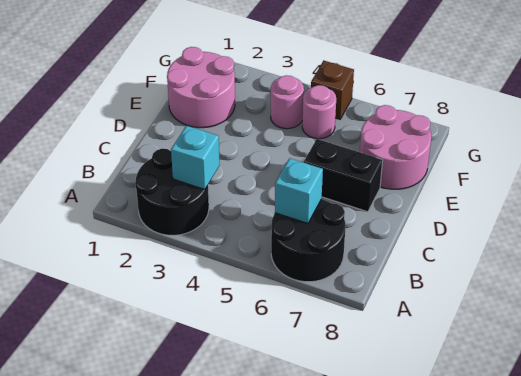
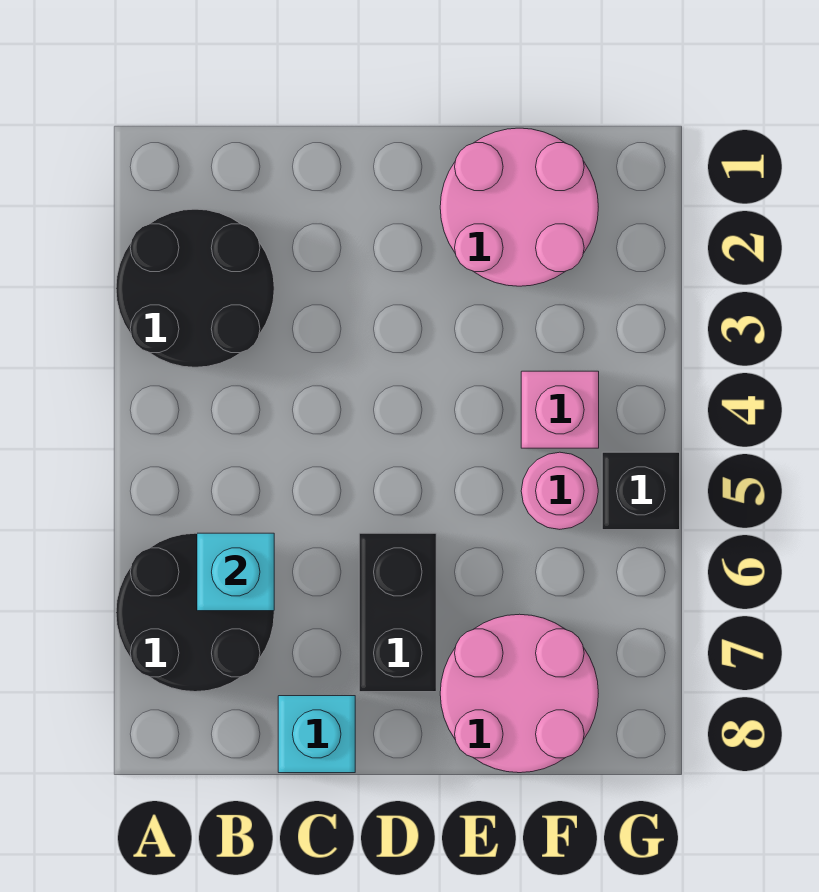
cyan 1x1 brick [171,125,220,189] -> cyan 1x1 brick moved to [278,696,355,773]
pink 1x1 round brick [271,75,304,129] -> pink 1x1 brick [521,371,599,448]
brown 1x1 brick [311,61,354,119] -> black 1x1 brick [602,452,680,530]

